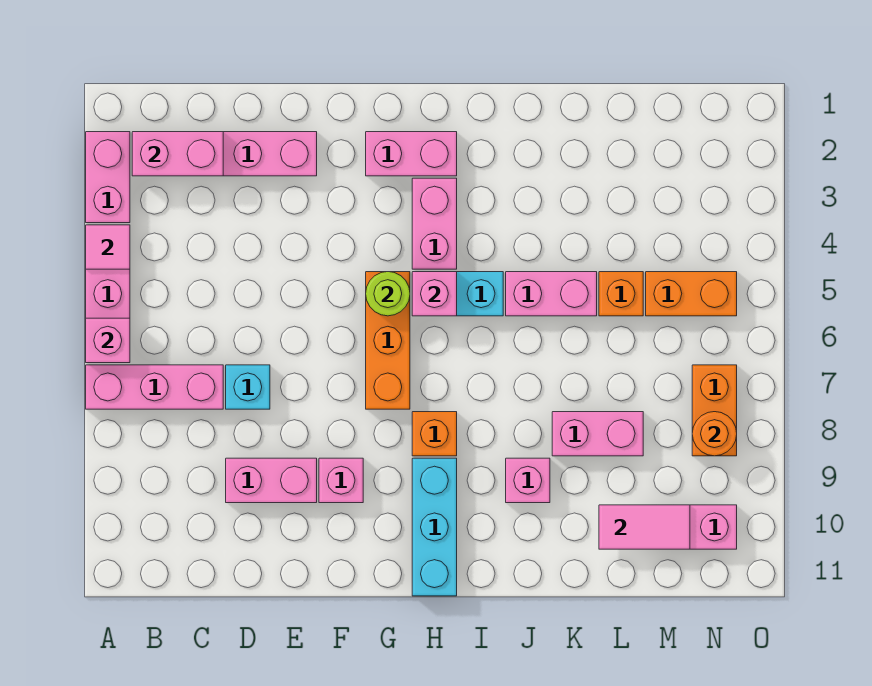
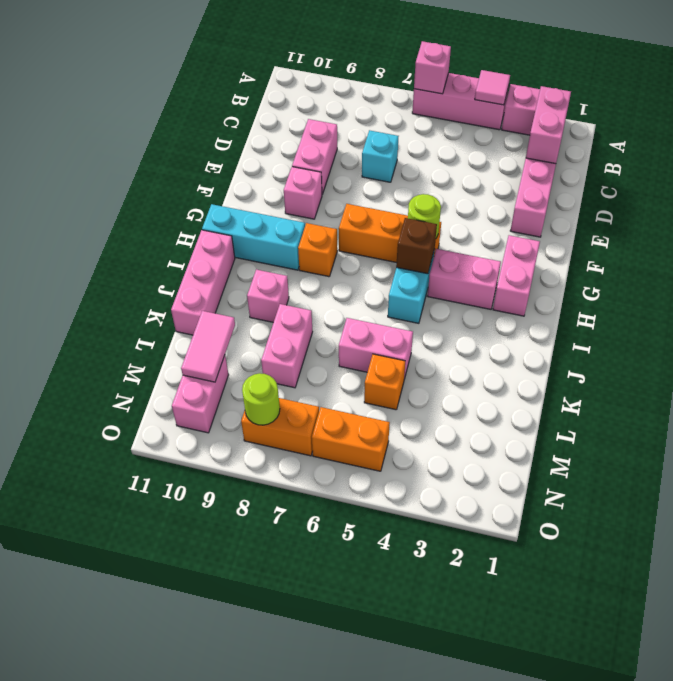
pink 1x3 brick [86,365,223,409] -> pink 1x3 brick moved to [171,230,235,335]
pink 1x1 brick [412,272,457,316] -> brown 1x1 brick [396,218,437,274]
pink 1x2 brick [506,272,597,316] -> pink 1x2 brick turned to [339,318,413,379]
orange 1x2 brick [646,272,737,316] -> orange 1x2 brick turned to [312,407,390,471]
orange 1x1 round brick [692,412,737,456] -> lime 1x1 round brick [242,373,280,425]

